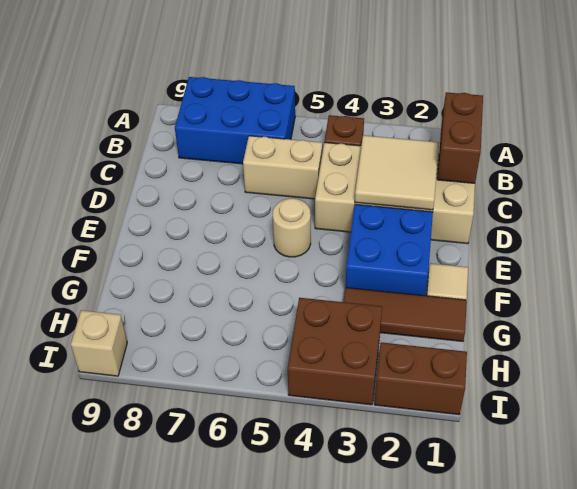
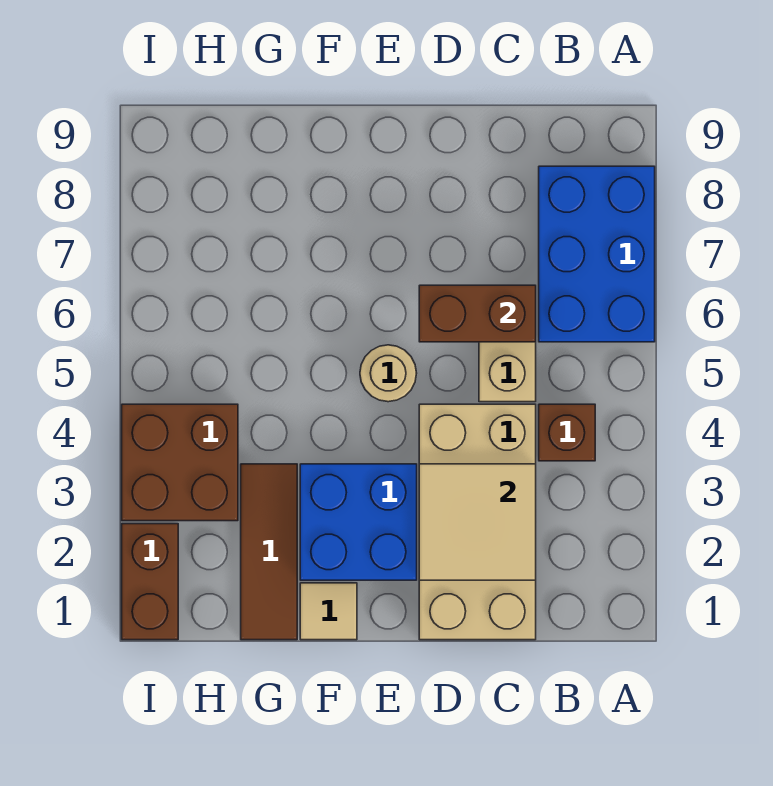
brown 1x2 brick [437,92,483,183] -> brown 1x2 brick moved to [419,285,536,342]
tan 1x1 brick [71,310,127,376] -> none

